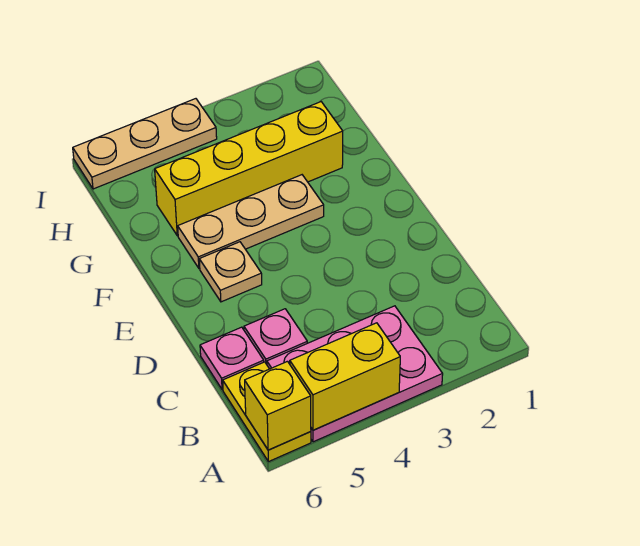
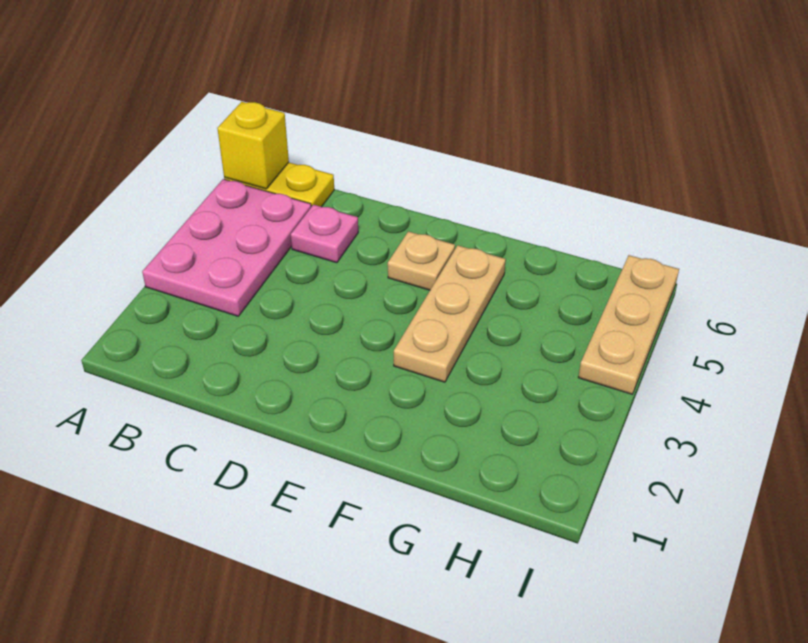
yellow 1x2 brick [290,323,400,430] -> none
pink 1x1 plate [200,327,264,390] -> none
yellow 1x4 brick [155,102,343,236] -> none

